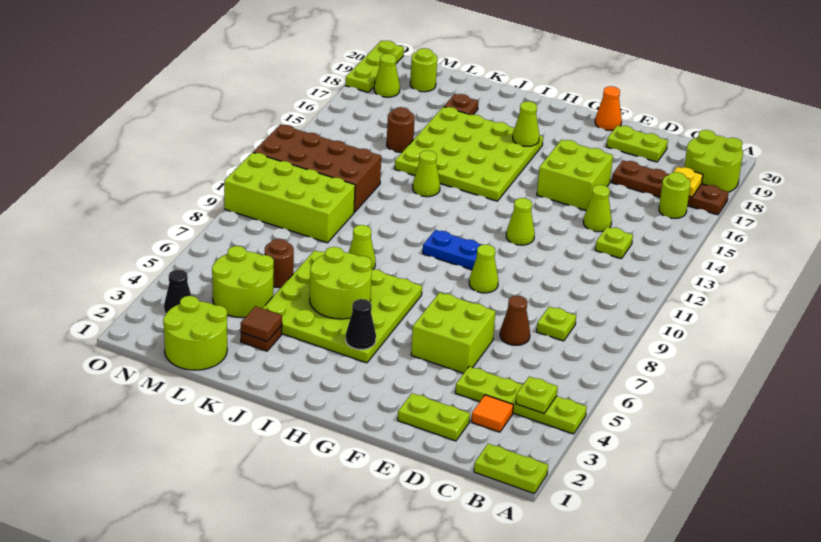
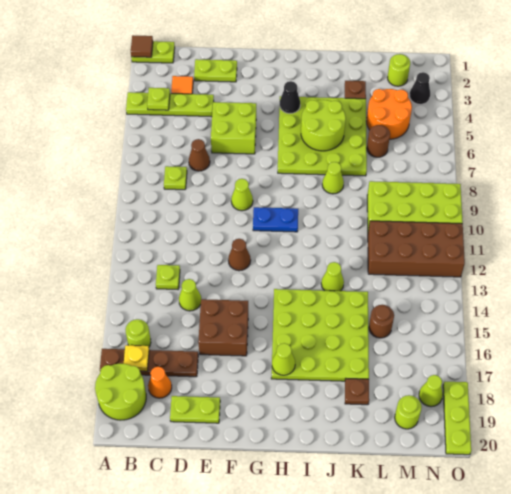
lime 2x2 brick [537,140,613,210] -> brown 2x2 brick [198,299,248,356]
lime 1x1 cone [506,198,535,245] -> brown 1x1 cone [228,239,251,271]
orange 1x1 cone [595,86,622,130] -> orange 1x1 cone moved to [148,367,172,398]
brown 1x1 tile [241,306,282,341] -> brown 1x1 tile moved to [131,35,153,57]
lime 2x2 round brick [163,296,227,370] -> lime 1x1 round brick [387,54,410,86]
lime 2x2 round brick [212,246,274,318] -> orange 2x2 round brick [367,89,412,139]

